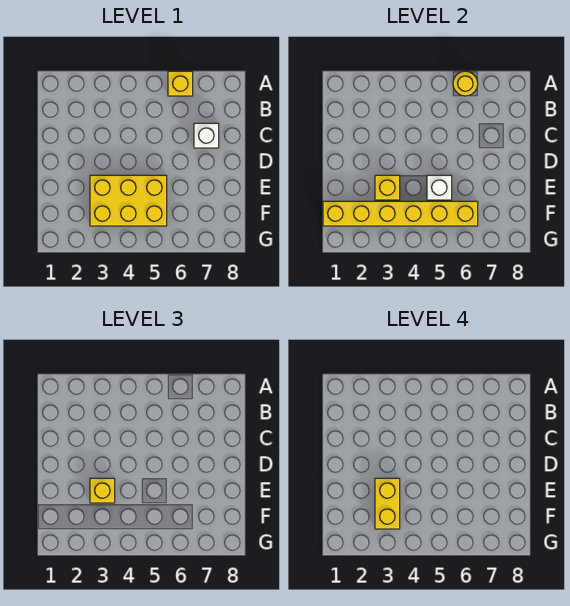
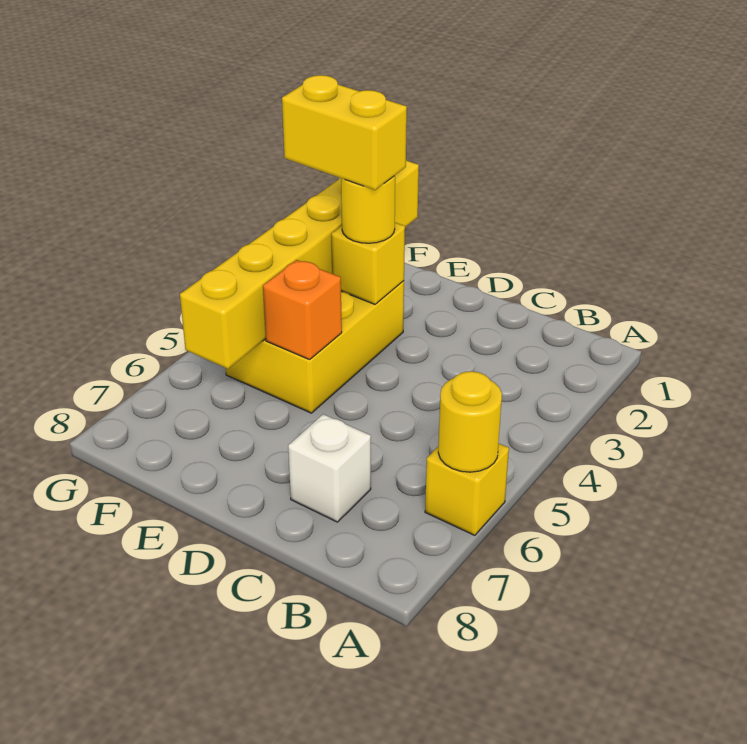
yellow 1x1 brick [90,478,115,503] -> yellow 1x1 round brick [341,176,395,243]
white 1x1 brick [427,175,452,200] -> orange 1x1 brick [263,260,342,360]

